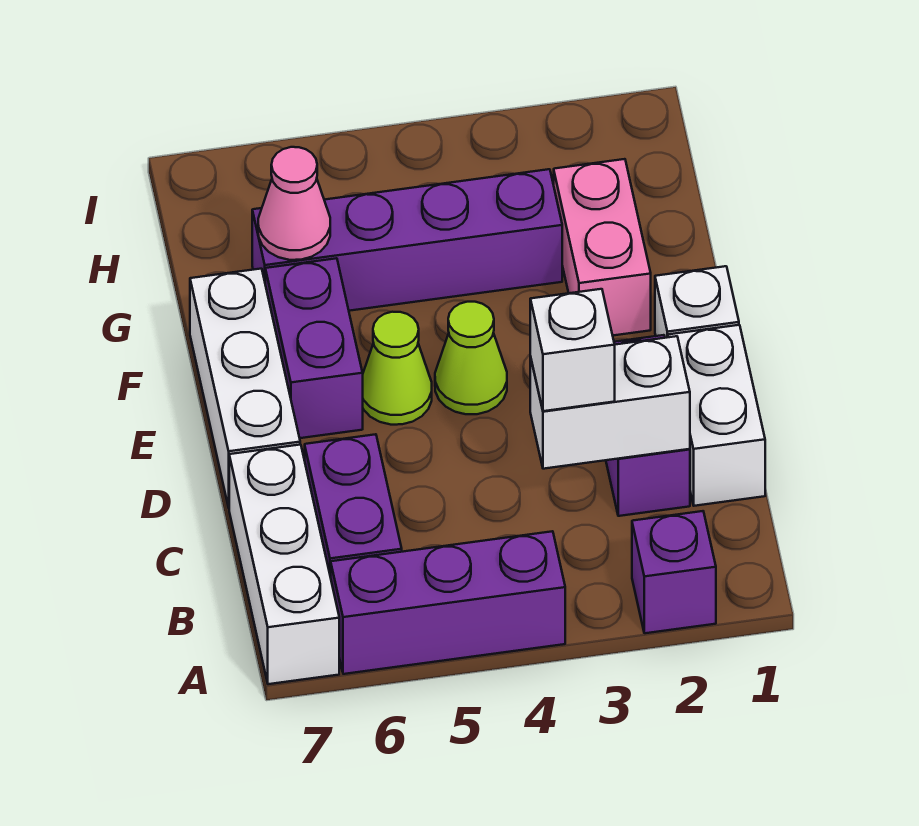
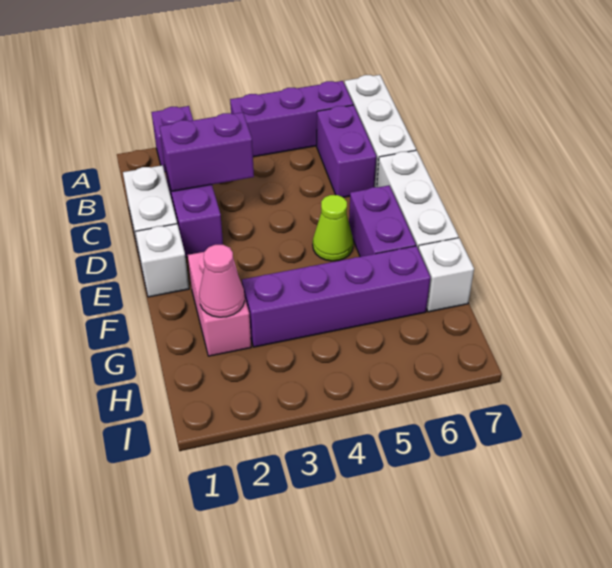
white 1x2 brick [530,336,690,469] -> purple 1x2 brick [160,112,254,191]
white 1x1 brick [530,289,615,411] -> white 1x1 brick moved to [418,238,474,312]
lime 1x1 cone [435,302,507,414] -> none
pink 1x1 cone [258,147,330,260] -> pink 1x1 cone moved to [199,245,245,317]

